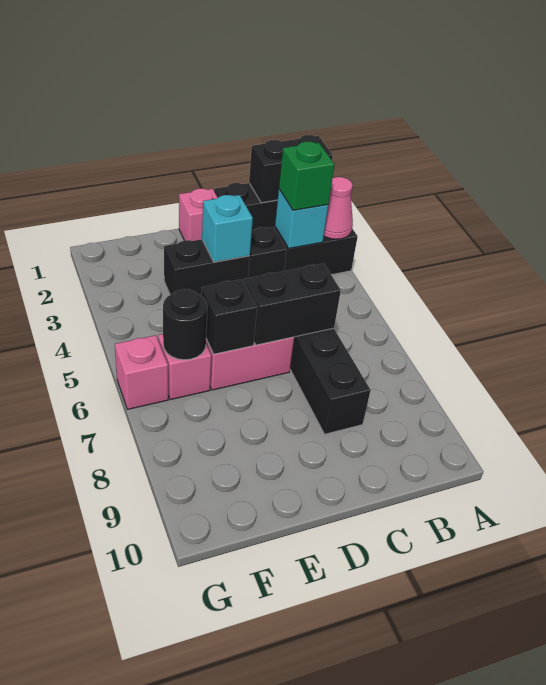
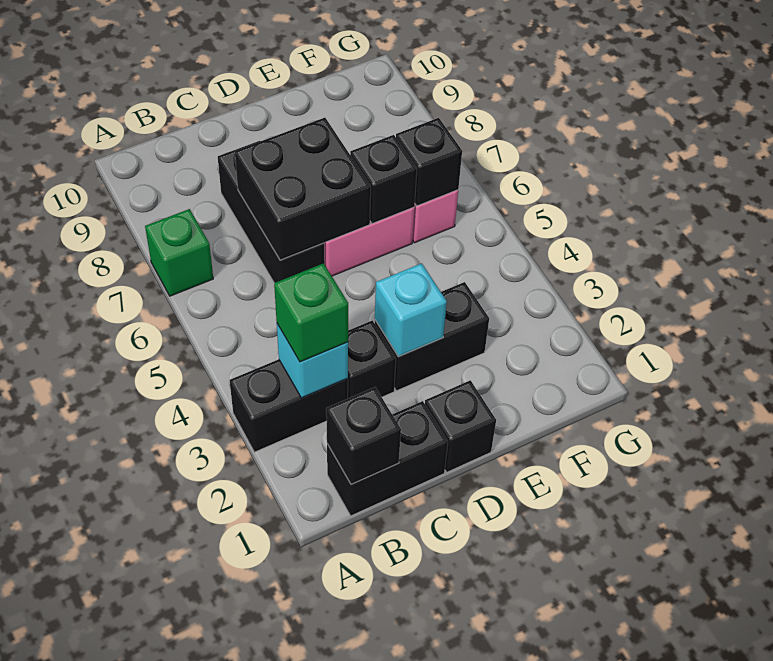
black 1x2 brick [249,135,333,203] -> black 1x1 brick [326,387,401,484]
pink 1x1 cone [324,177,353,239] -> none
none -> green 1x1 brick [145,209,213,296]
black 1x2 brick [244,264,341,345] -> black 2x2 brick [235,118,371,260]
pink 1x1 brick [179,189,218,241] -> black 1x1 brick [425,380,496,472]
black 1x1 round brick [163,289,207,360] -> black 1x1 brick [396,118,462,206]
pink 1x1 brick [115,335,168,409] -> none

